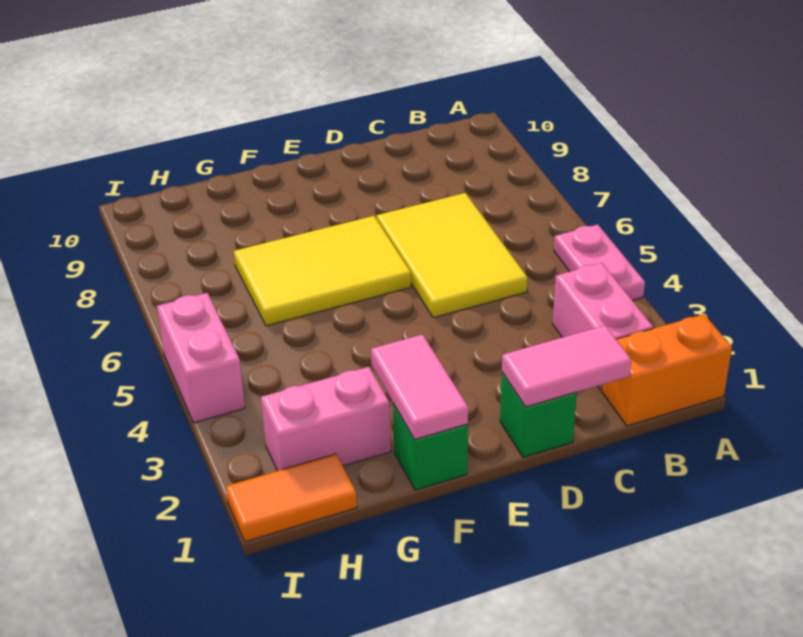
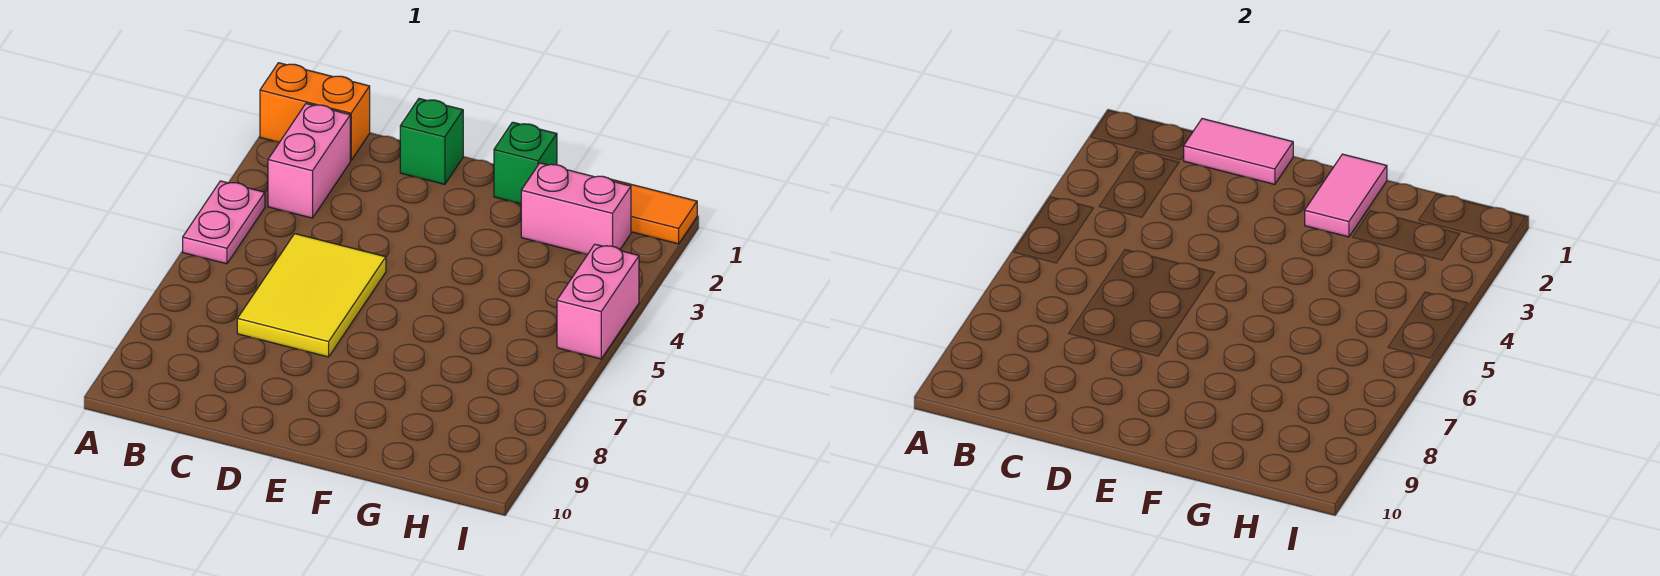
yellow 2x3 tile [234,216,411,326] -> none

